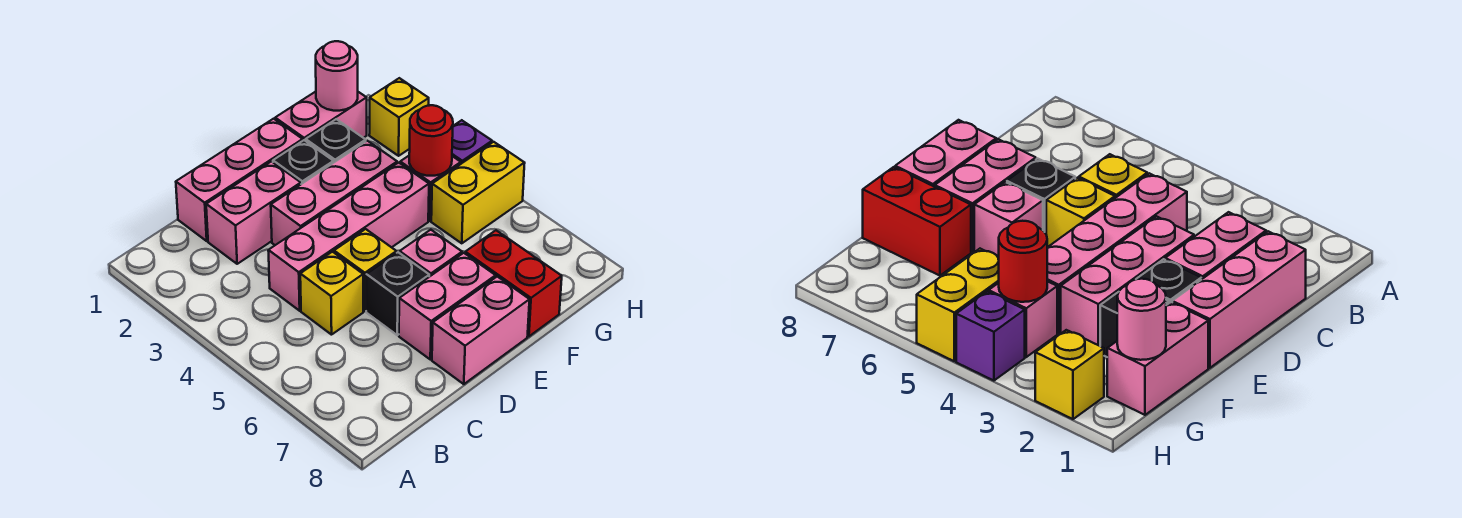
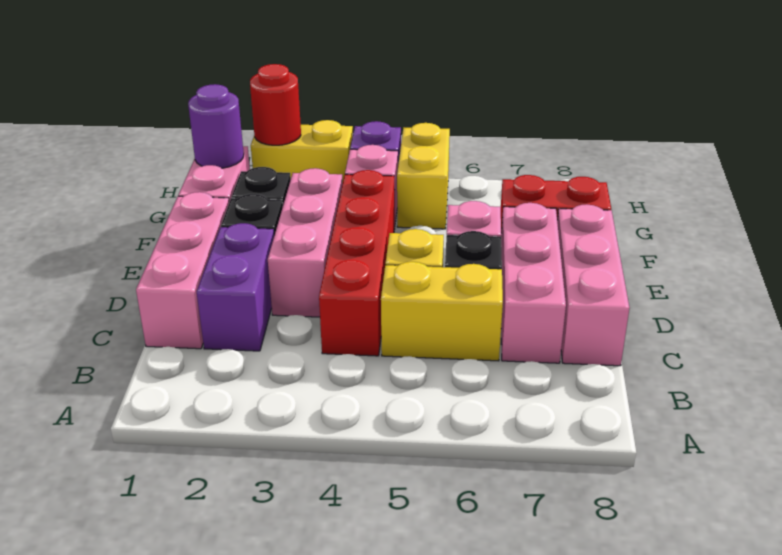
pink 1x2 brick [206,161,301,264] -> purple 1x2 brick [197,223,274,351]
pink 1x4 brick [268,163,429,311] -> red 1x4 brick [319,170,395,356]
yellow 1x1 brick [300,252,363,335] -> yellow 1x2 brick [381,262,503,361]
pink 1x2 brick [399,253,496,359] -> pink 1x3 brick [501,203,566,363]
pink 1x2 brick [432,277,530,384] -> pink 1x3 brick [557,204,629,366]
pink 1x1 round brick [316,41,358,111] -> purple 1x1 round brick [188,84,244,168]
red 1x1 round brick [409,105,453,176] -> red 1x1 round brick moved to [250,64,301,145]
yellow 1x1 brick [369,78,429,156] -> yellow 1x2 brick [251,120,353,183]

